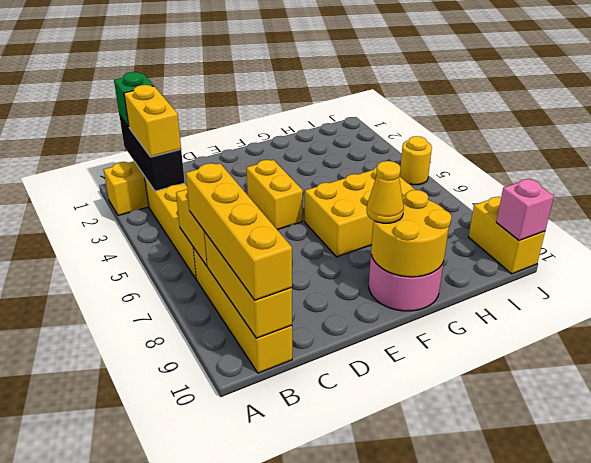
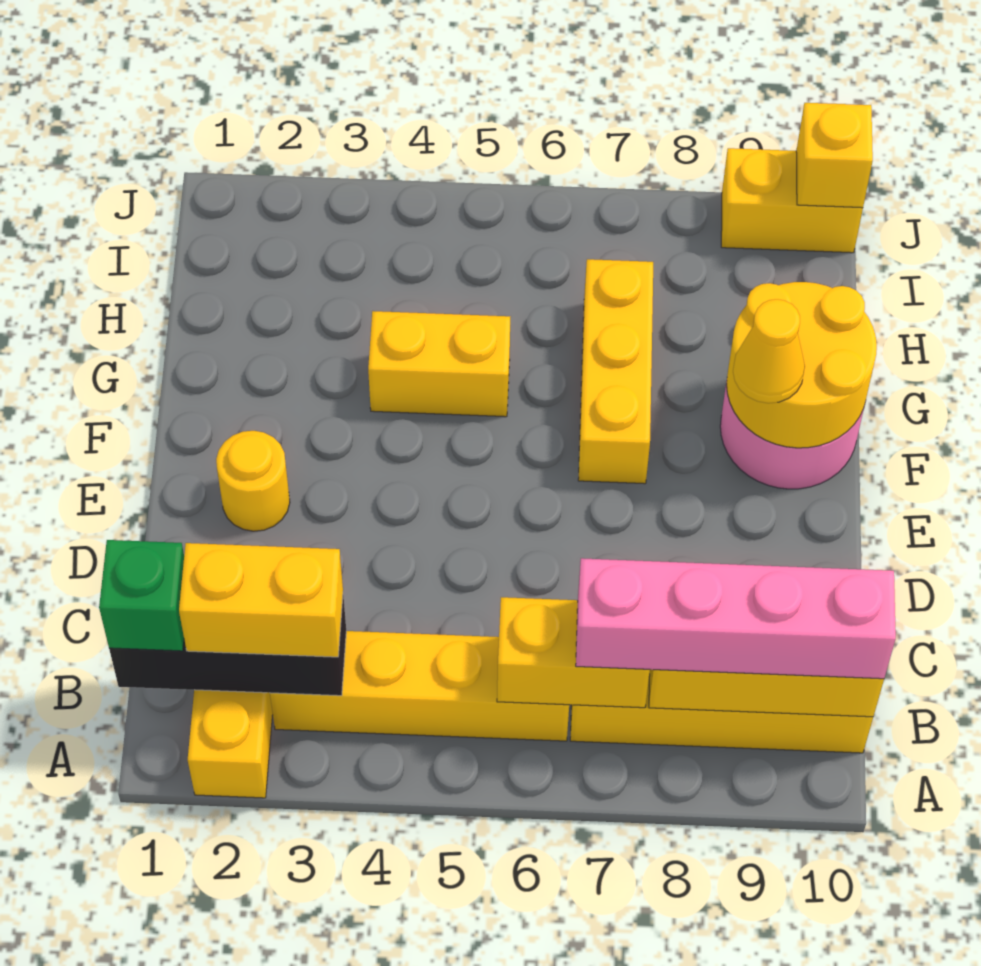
yellow 1x4 brick [186,163,292,300] -> pink 1x4 brick [576,558,896,679]
yellow 1x2 brick [246,160,303,230] -> yellow 1x2 brick moved to [368,311,510,417]
yellow 2x3 brick [305,167,415,257] -> yellow 1x3 brick [578,259,653,484]
yellow 1x1 round brick [400,136,432,185] -> yellow 1x1 round brick moved to [216,431,290,531]
pink 1x1 brick [496,179,554,241] -> yellow 1x1 brick [796,103,873,208]

